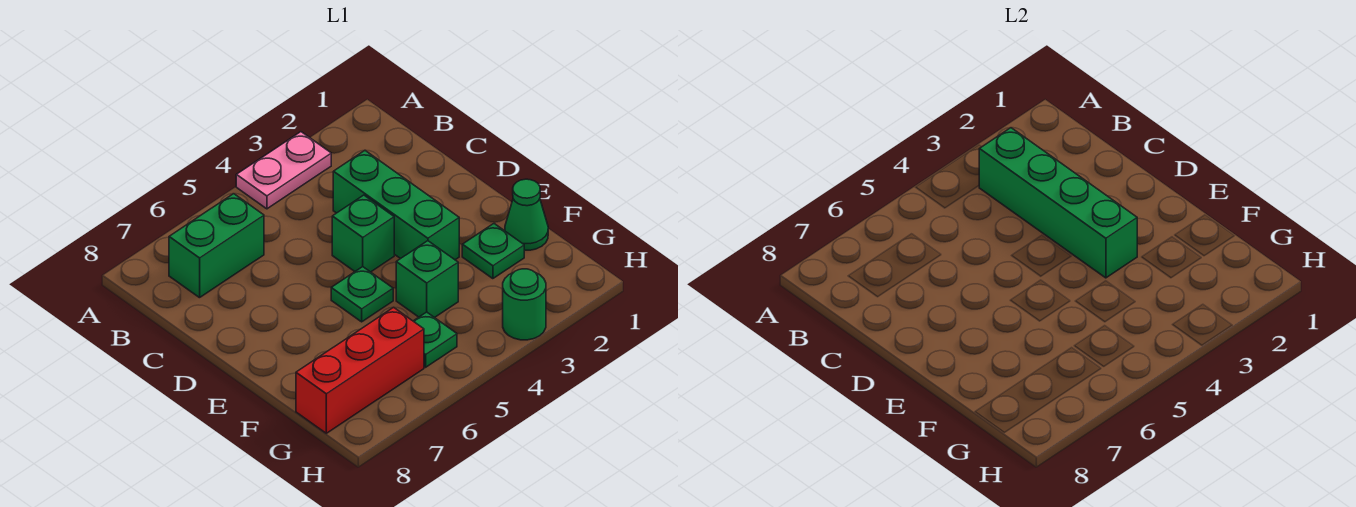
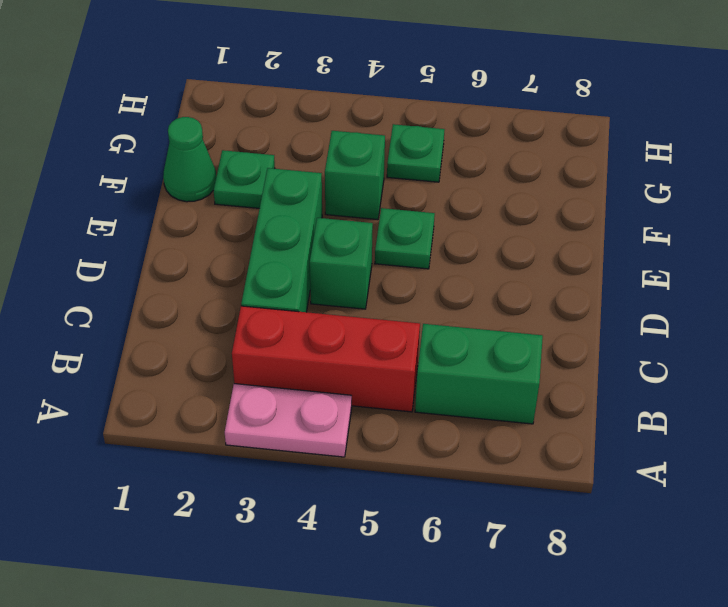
green 1x4 brick [979,128,1137,278] -> none
red 1x3 brick [296,307,424,433] -> red 1x3 brick moved to [232,306,420,412]
green 1x1 round brick [503,269,546,340] -> none

